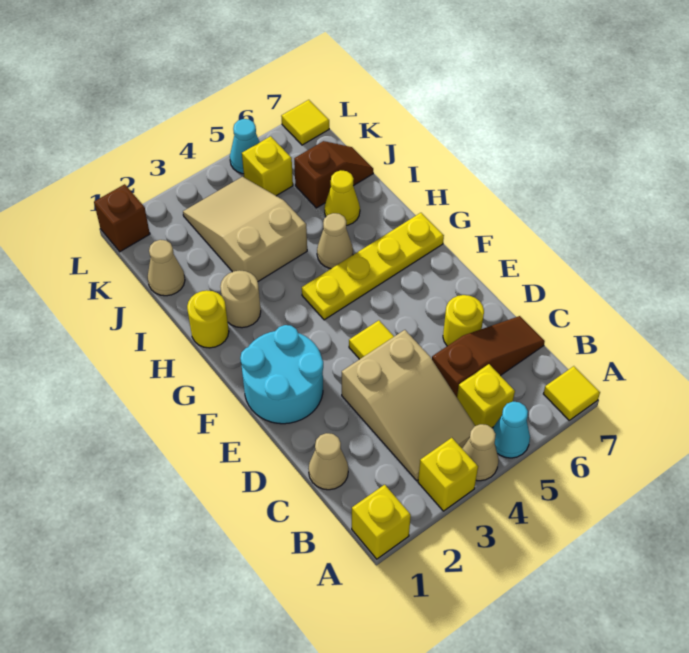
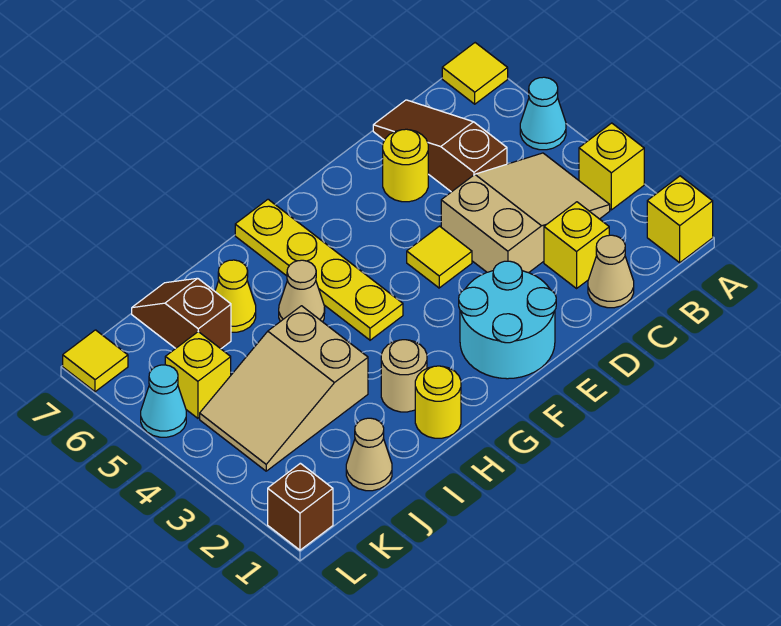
tan 1x1 cone [462,424,499,481] -> none
yellow 1x1 brick [457,364,515,428] -> yellow 1x1 brick moved to [544,202,609,288]

